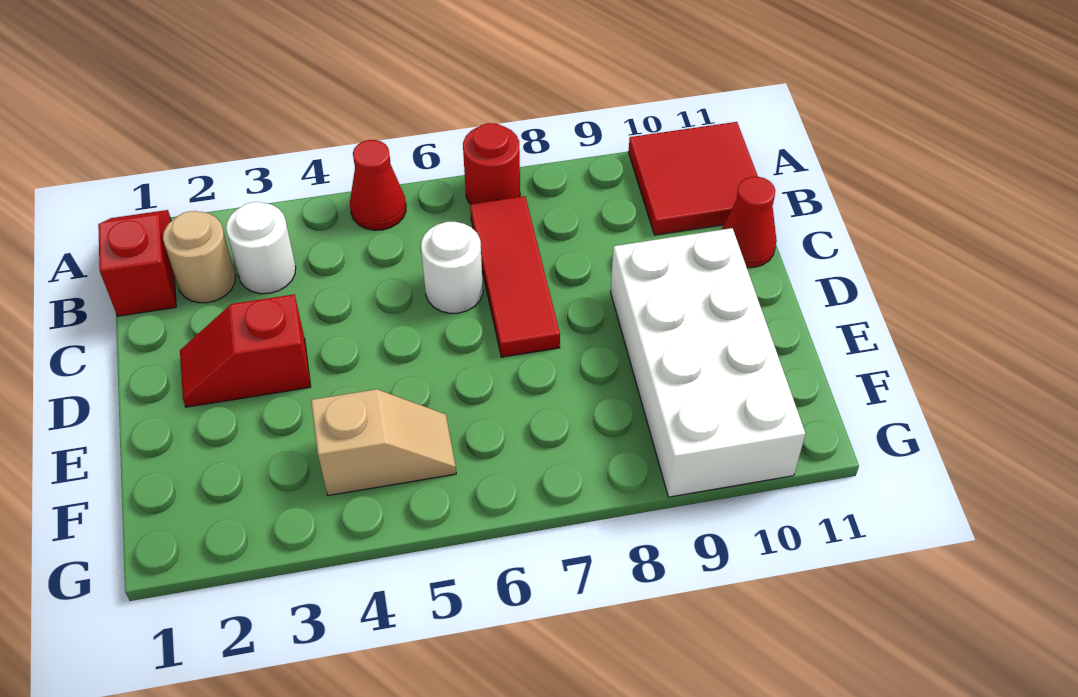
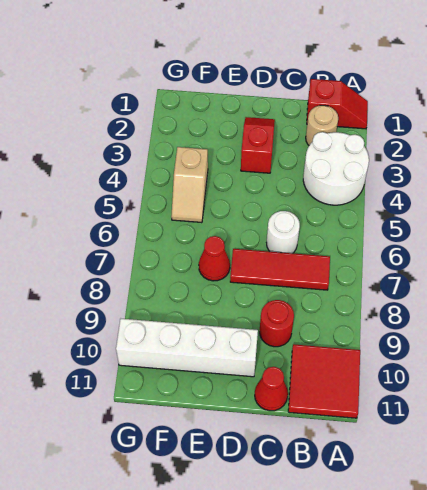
red 1x1 cone [350,140,406,230] -> red 1x1 cone moved to [199,236,230,281]
red 1x1 round brick [463,123,520,204] -> red 1x1 round brick moved to [260,300,294,347]
white 1x1 round brick [226,202,296,294] -> white 2x2 round brick [303,132,369,205]
white 2x4 brick [611,228,805,497] -> white 1x4 brick [116,319,258,377]

